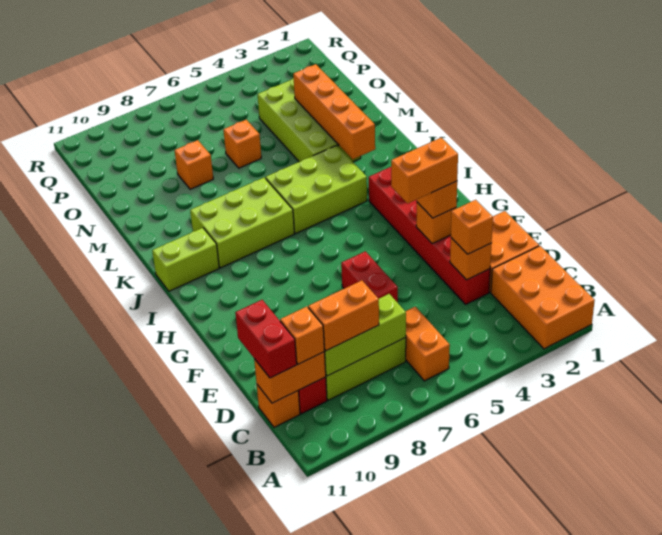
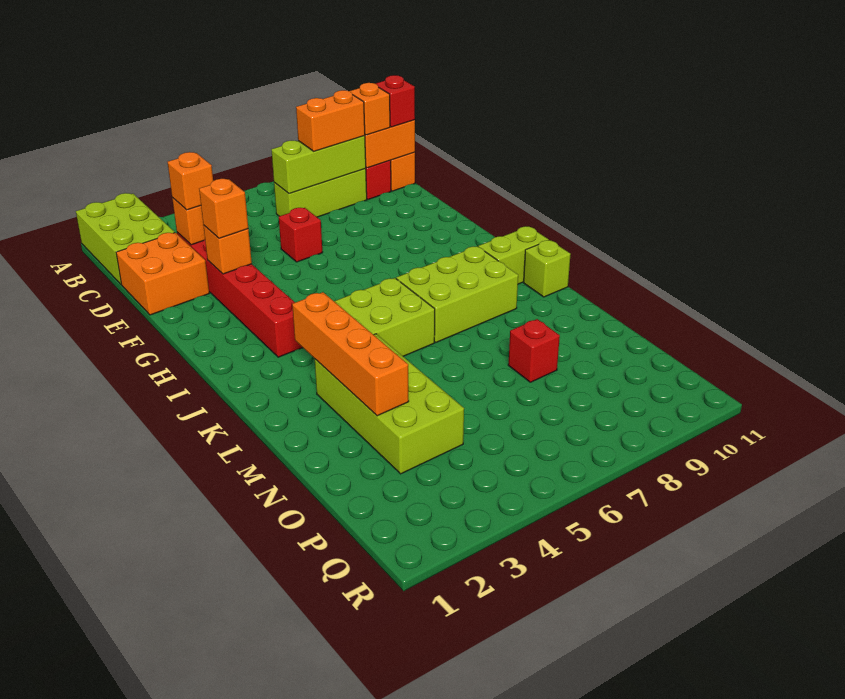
orange 2x3 brick [491,246,595,349] -> lime 2x3 brick [76,193,175,284]
orange 1x2 brick [405,307,450,381] -> none
red 1x2 brick [235,300,297,378] -> red 1x1 brick [375,75,415,127]
red 1x2 brick [341,251,398,303] -> red 1x1 brick [279,208,323,262]
orange 1x2 brick [391,138,458,204] -> none
none -> lime 1x1 brick [524,240,571,297]
orange 1x1 brick [223,120,261,168] -> none
orange 1x1 brick [175,140,213,189] -> red 1x1 brick [508,319,560,382]

